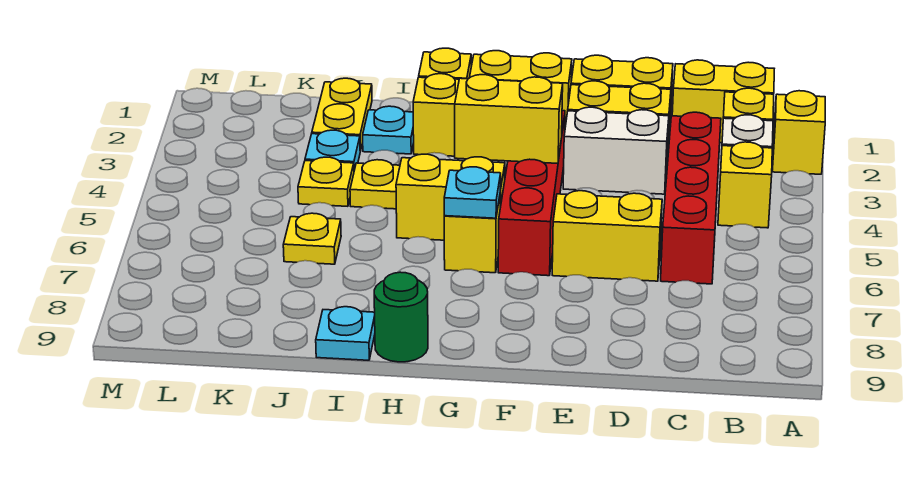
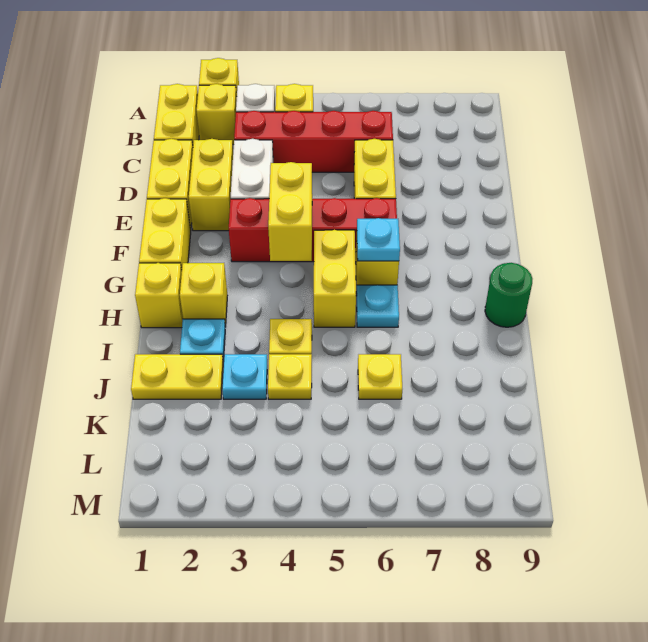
cyan 1x1 plate [316,307,375,360] -> cyan 1x1 plate moved to [356,285,399,327]

